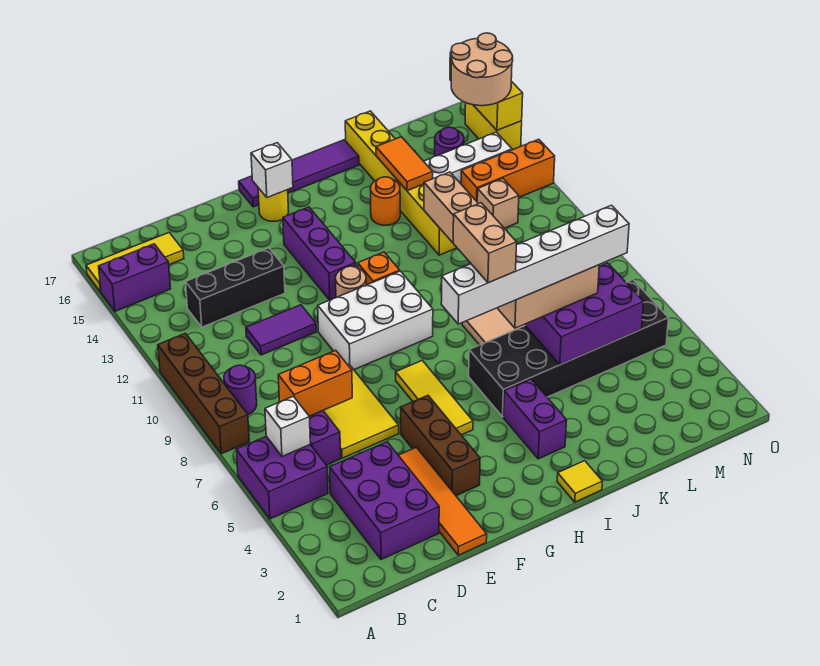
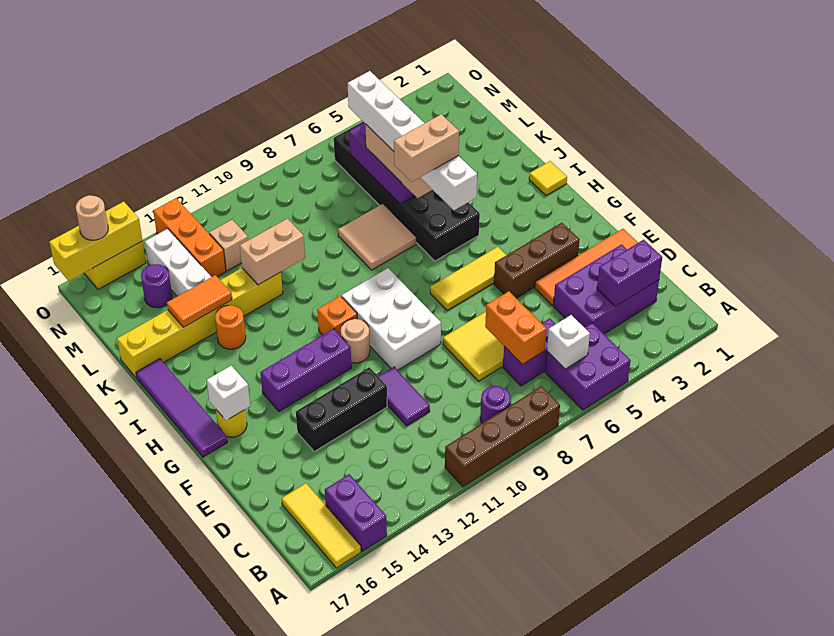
black 1x3 brick [186,248,285,327] -> black 1x3 brick turned to [296,367,387,451]
purple 1x2 brick [503,379,567,459] -> purple 1x2 brick moved to [597,240,662,307]
tan 2x2 round brick [451,33,513,106] -> tan 1x1 round brick [76,195,108,240]

